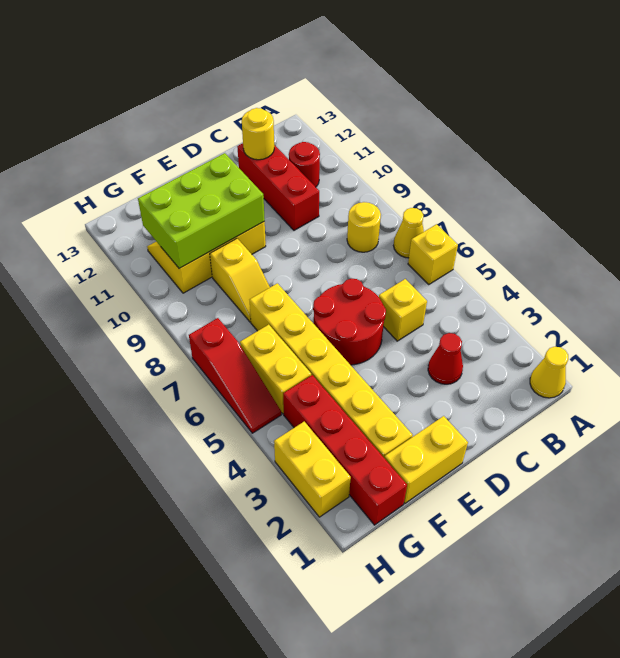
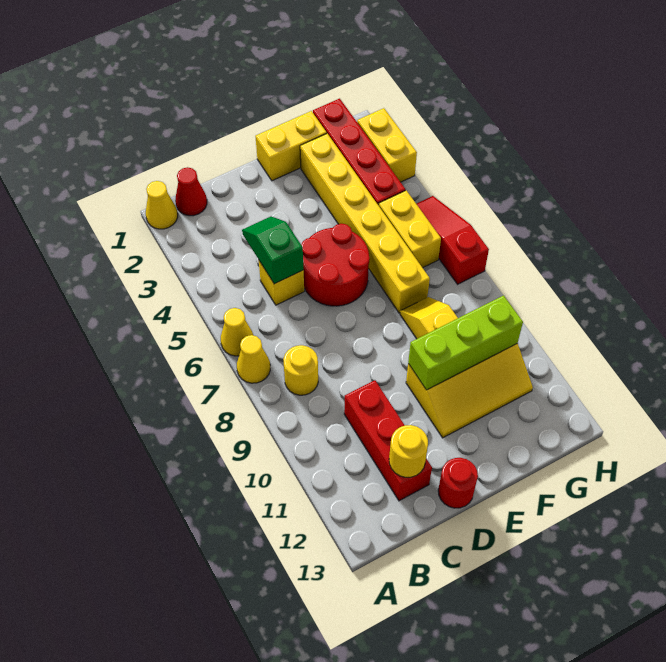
yellow 1x1 brick [408,224,458,284] -> yellow 1x1 cone [221,308,253,356]
red 1x1 round brick [289,142,320,187] -> red 1x1 round brick moved to [438,458,478,508]
red 1x1 cone [428,333,463,384] -> red 1x1 cone moved to [175,167,207,216]
none -> green 1x2 slope [242,216,304,284]
lime 2x3 brick [138,153,265,269] -> lime 1x3 brick [408,295,523,390]

